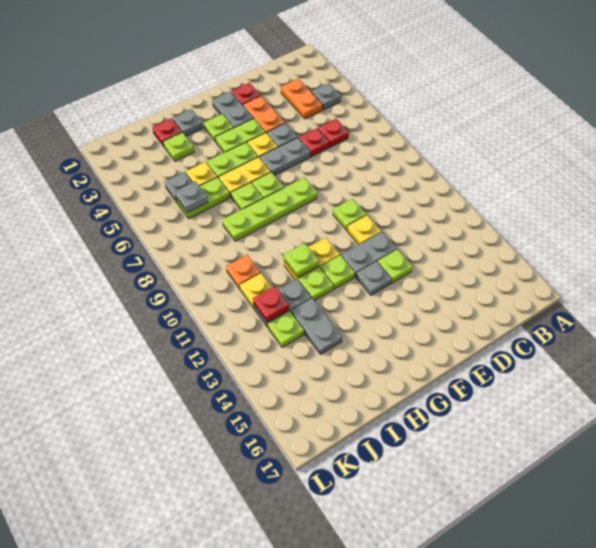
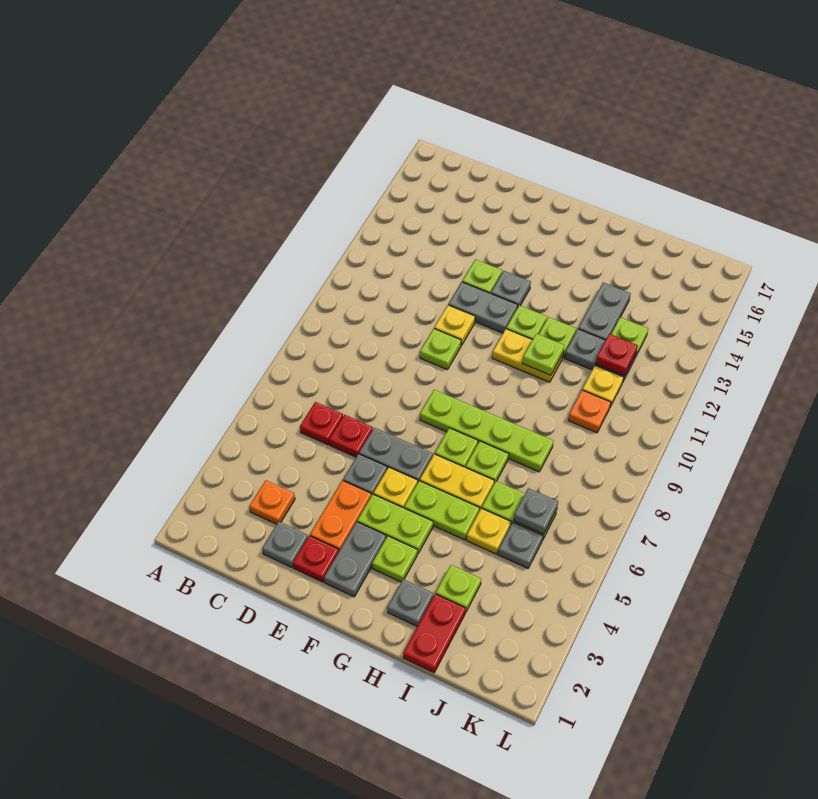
grey 1x1 plate [312,83,341,110] -> grey 1x1 plate moved to [262,522,308,567]
orange 1x2 plate [281,79,323,119] -> orange 1x1 plate [249,481,295,524]
red 1x1 plate [152,118,182,146] -> red 1x2 plate [403,594,466,673]

